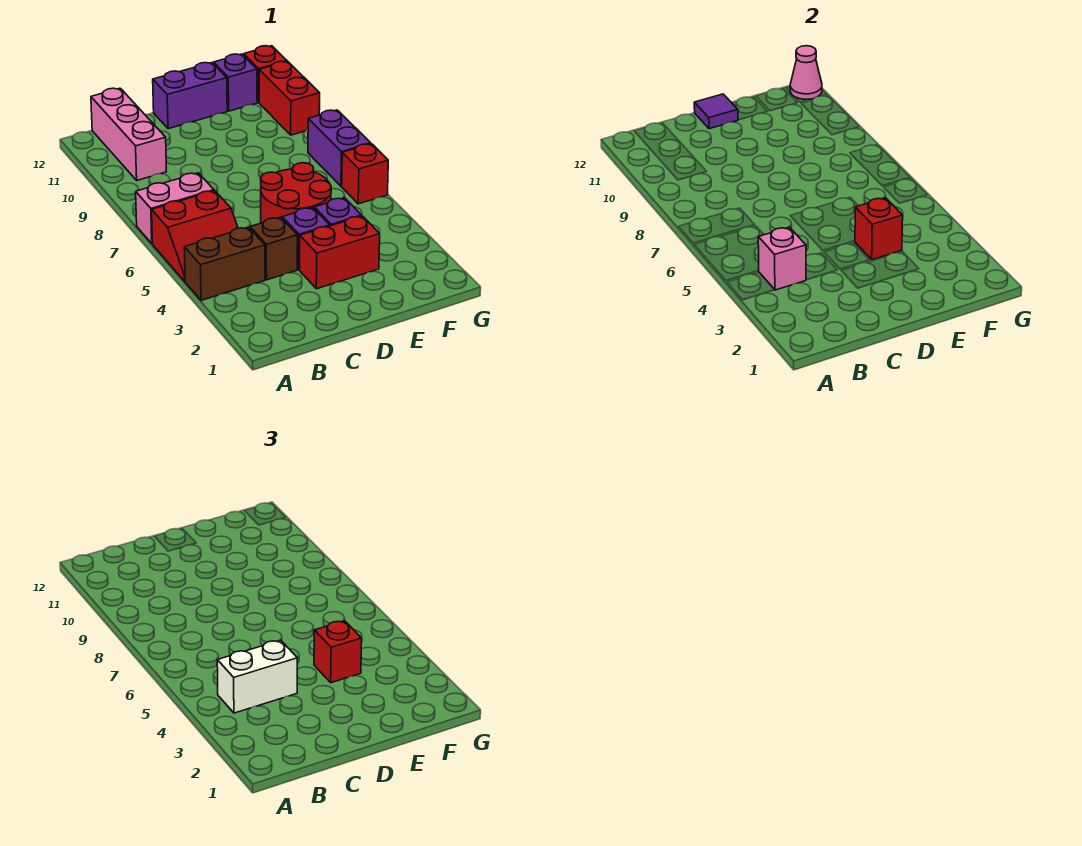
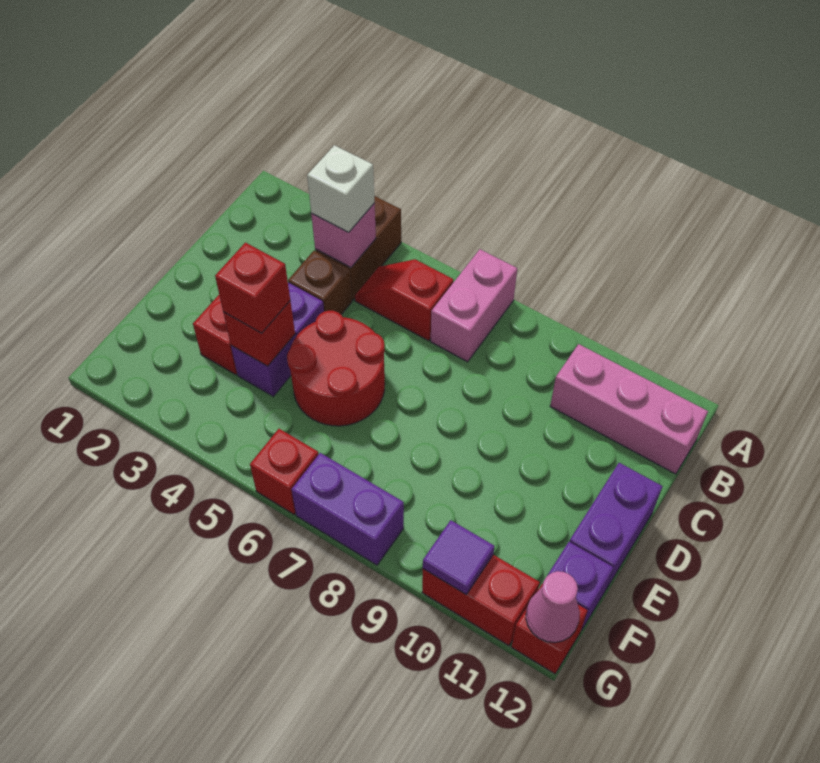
red 2x2 slope [152,191,238,281] -> red 1x2 slope [355,259,453,341]
white 1x2 brick [217,640,297,713] -> white 1x1 brick [307,145,374,232]
purple 1x1 tile [694,94,738,129] -> purple 1x1 tile moved to [423,520,494,595]

